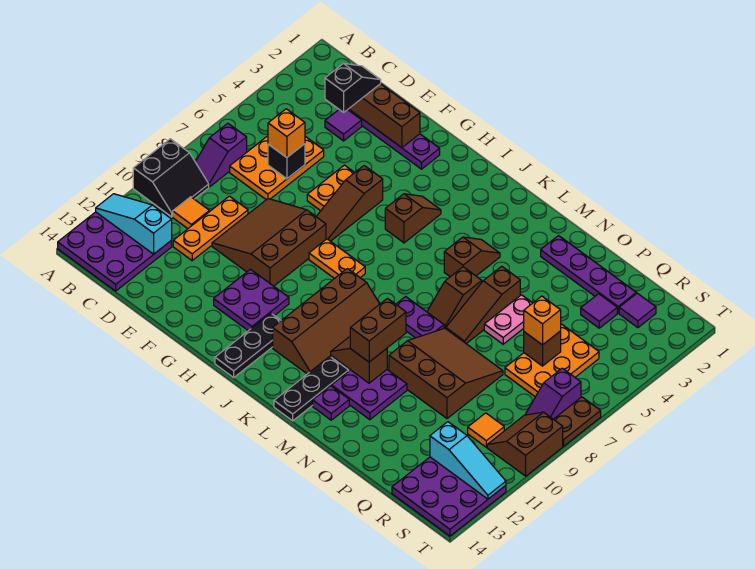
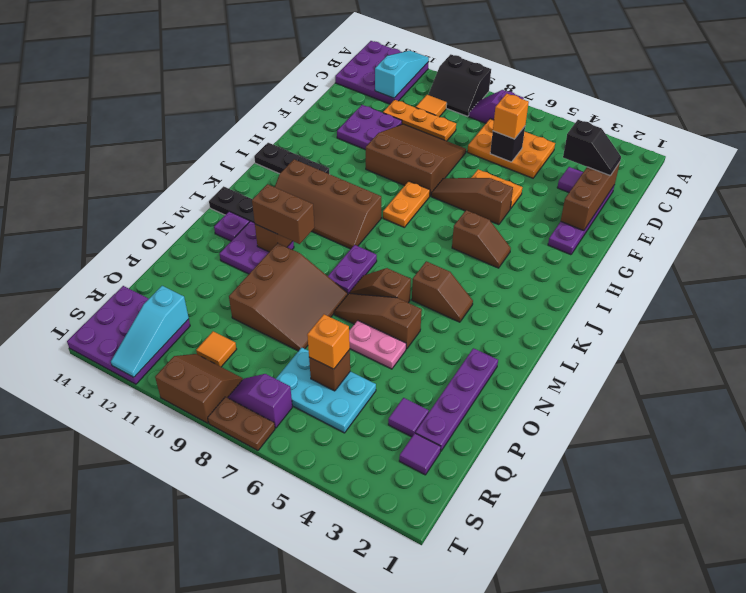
purple 2x2 plate [214,269,289,331] -> purple 2x2 plate moved to [337,105,402,150]
orange 2x3 plate [505,324,599,397] -> cyan 2x3 plate [276,348,376,433]

